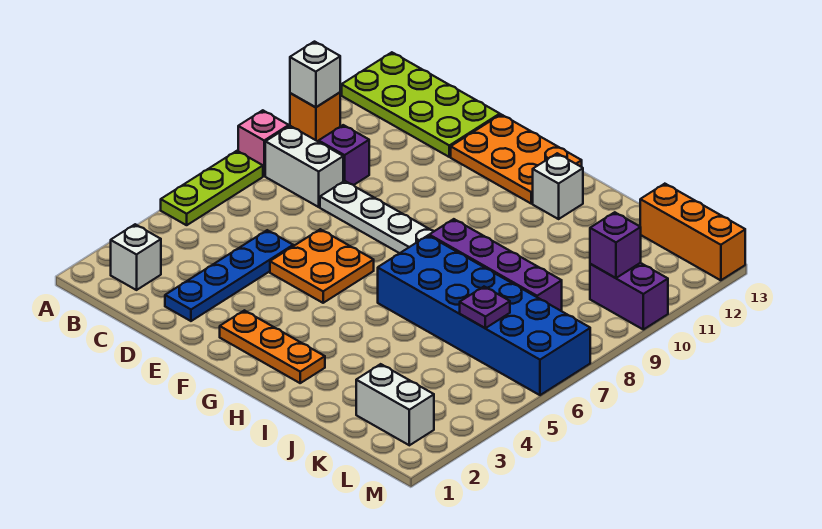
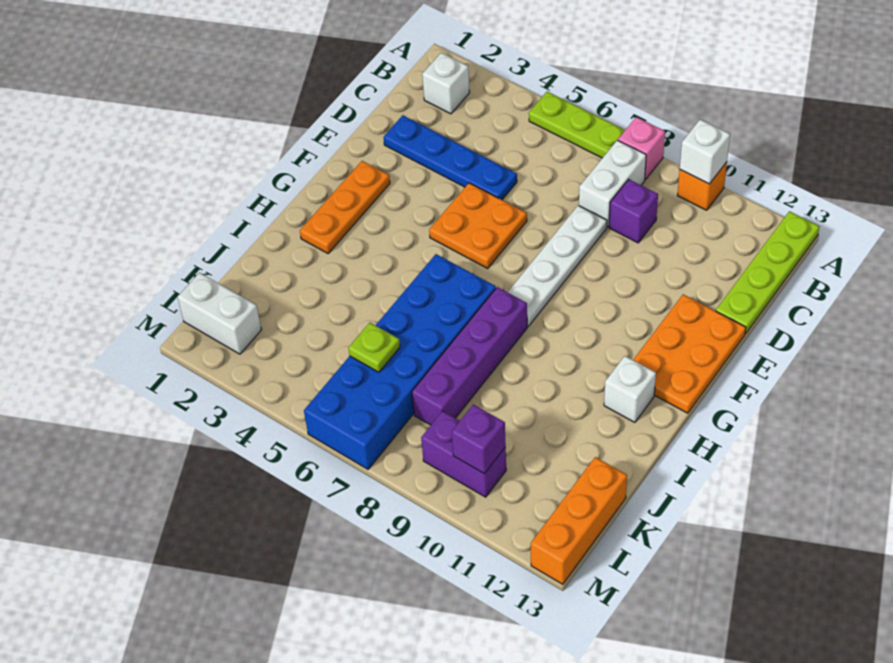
lime 2x4 plate [342,52,500,157] -> lime 1x4 plate [716,211,820,334]
white 1x2 brick [356,364,434,445] -> white 1x2 brick turned to [178,273,261,354]
purple 1x1 plate [460,287,510,328] -> lime 1x1 plate [348,323,400,372]
purple 1x2 brick [590,263,668,330] -> purple 1x2 brick turned to [421,411,506,497]

